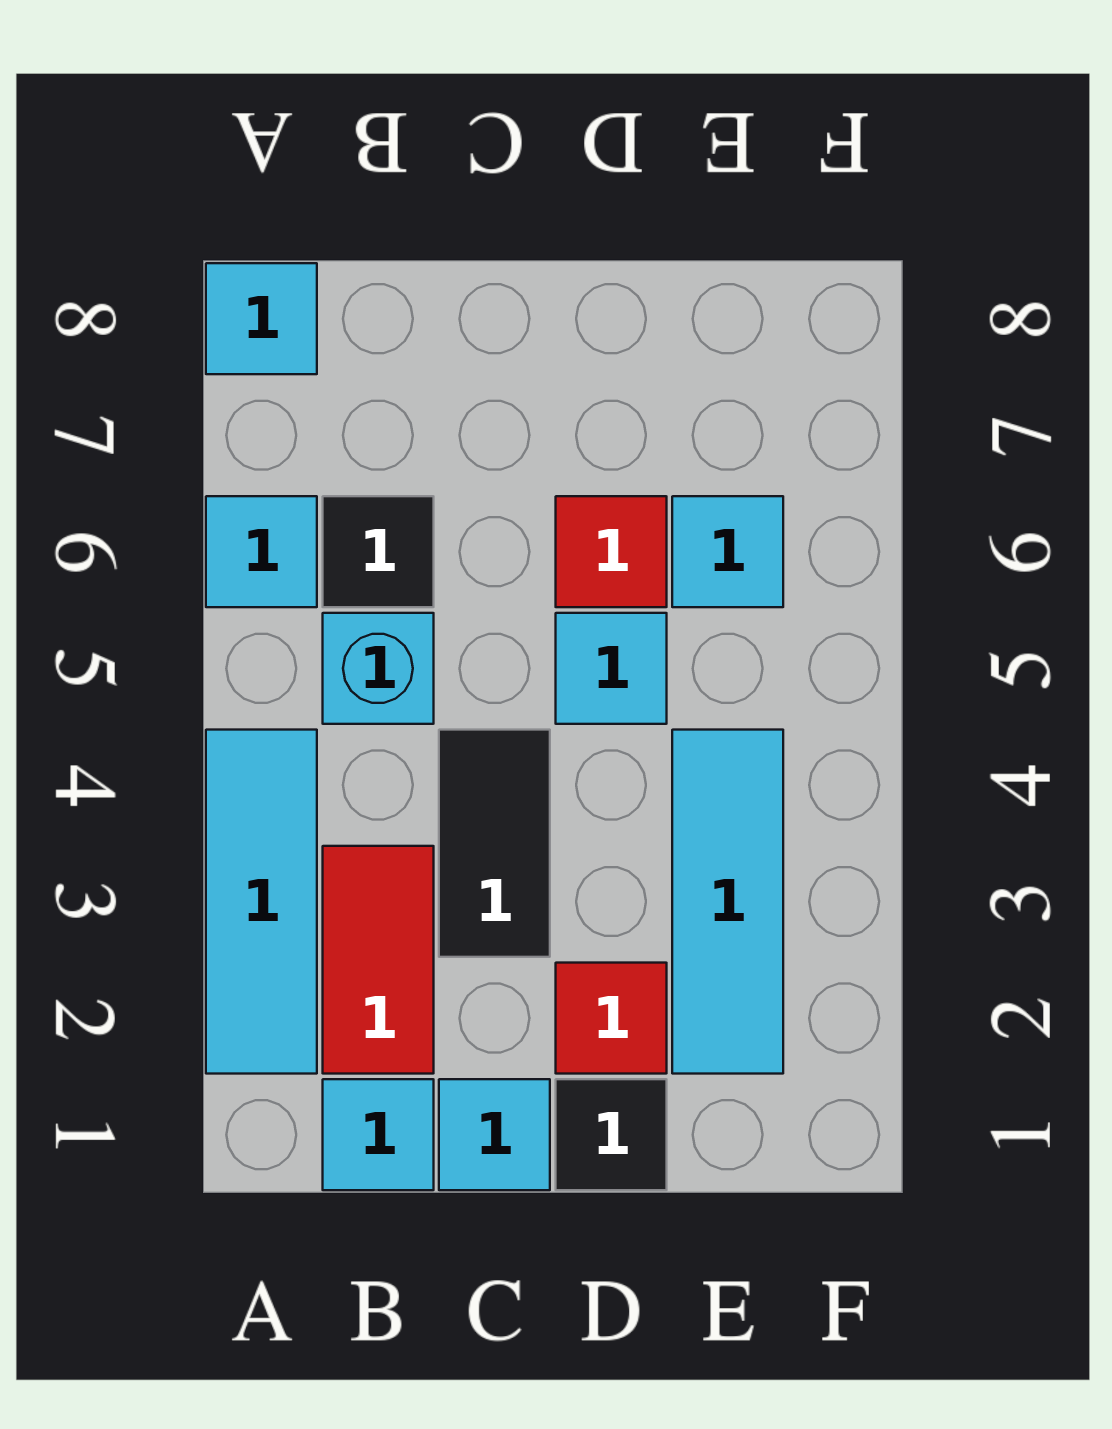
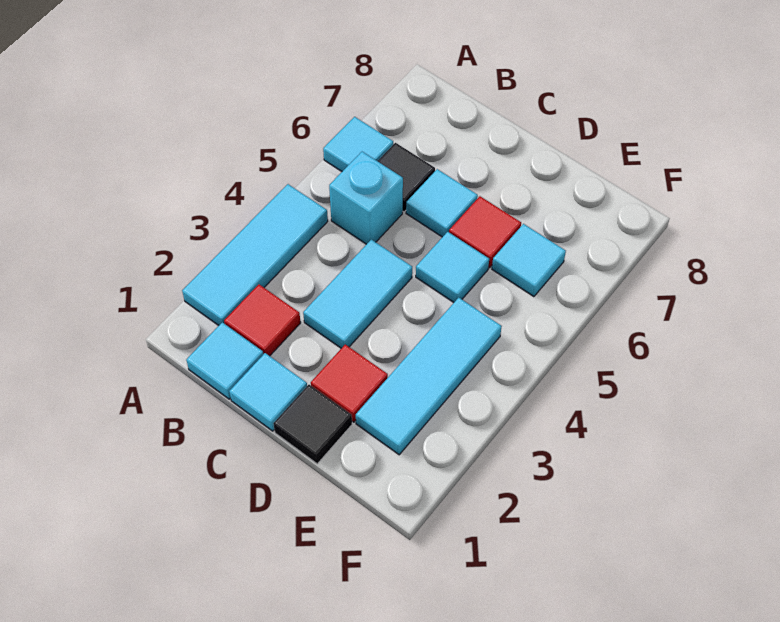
cyan 1x1 tile [206,263,317,374] -> cyan 1x1 tile moved to [406,169,478,237]
red 1x2 tile [323,846,434,1074] -> red 1x1 tile [224,285,301,356]
black 1x2 tile [439,730,550,957] -> cyan 1x2 tile [303,239,412,348]

